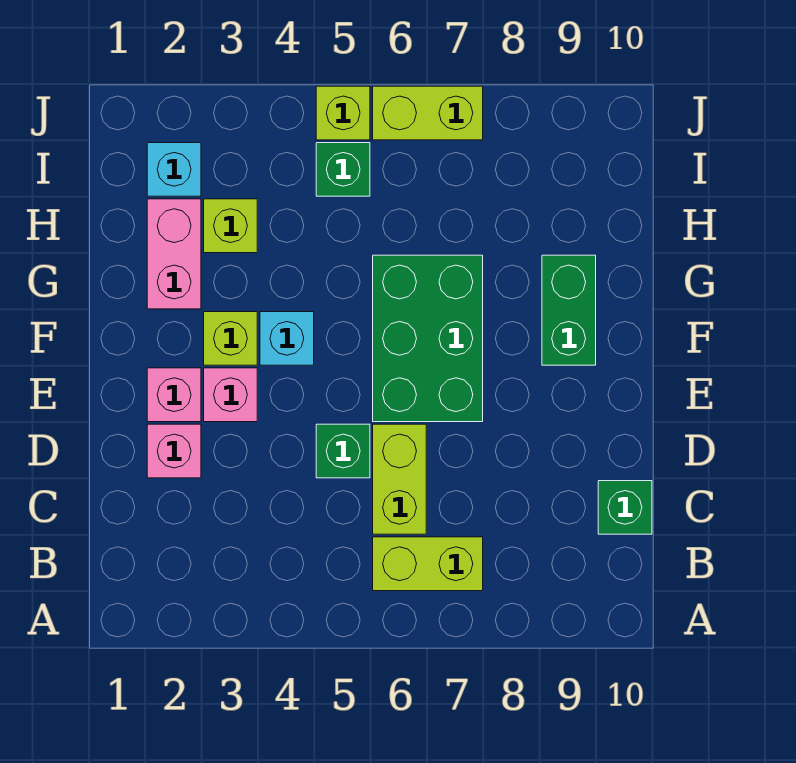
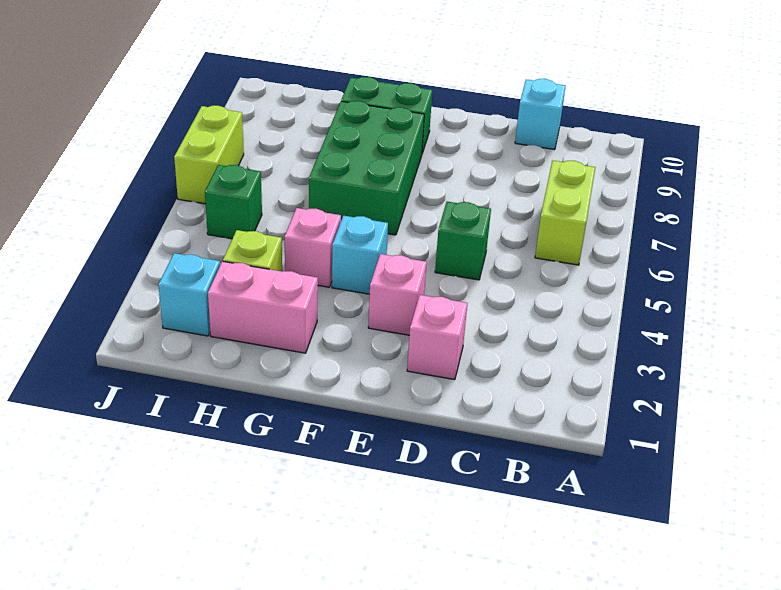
lime 1x2 brick [373,424,426,534] -> none
green 1x1 brick [598,481,652,534] -> cyan 1x1 brick [515,79,565,150]
pink 1x1 brick [147,368,201,422] -> pink 1x1 brick moved to [285,208,341,287]
green 2x3 brick [373,255,483,422] -> green 2x3 brick turned to [309,101,424,235]
lime 1x1 brick [204,312,257,365] -> none
lime 1x1 brick [316,86,370,140] -> none

